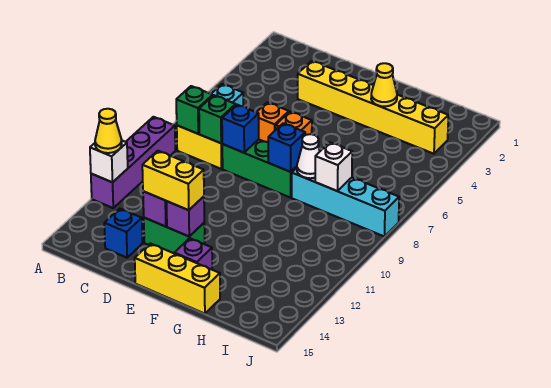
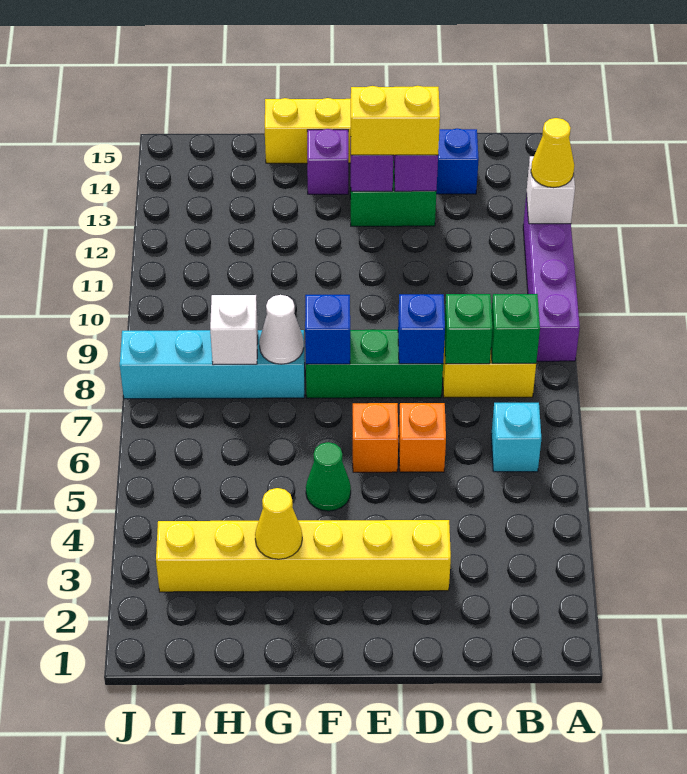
none -> green 1x1 cone [306,442,351,511]

